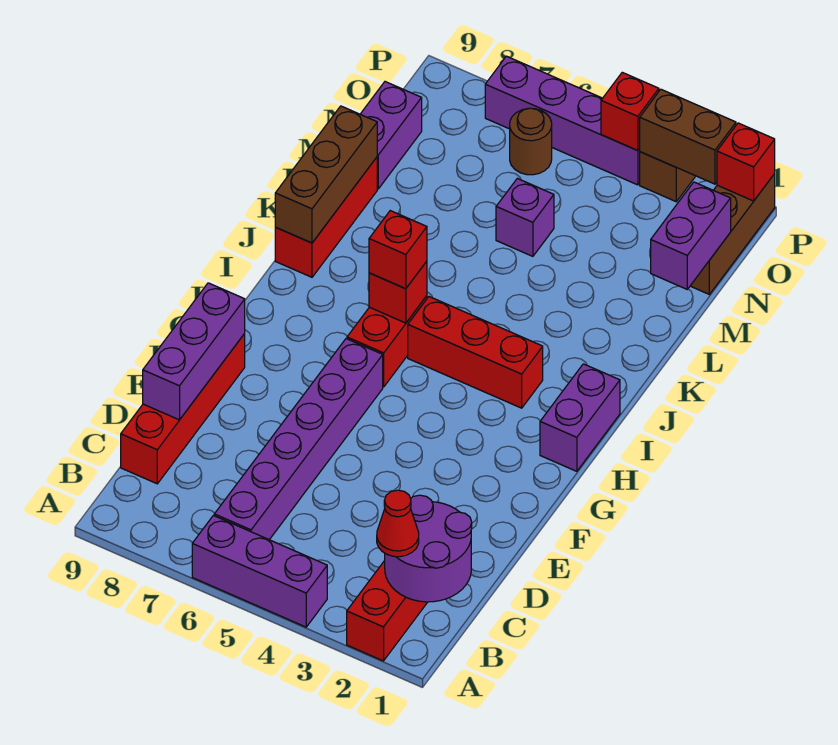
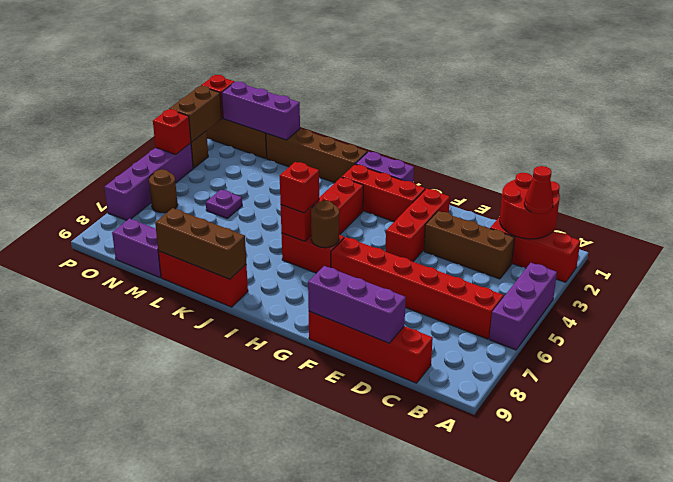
purple 2x2 round brick [385,495,472,602] -> red 2x2 round brick [500,173,560,239]
purple 1x6 brick [214,339,383,540] -> red 1x6 brick [331,237,504,339]
none -> brown 1x3 brick [424,211,515,279]
none -> red 1x3 brick [385,189,450,262]
none -> red 1x3 brick [342,164,425,222]
none -> brown 1x1 round brick [311,201,339,248]
none -> brown 1x4 brick [266,129,367,183]
purple 1x2 brick [651,182,731,289] -> purple 1x3 brick [222,82,300,140]
purple 1x1 brick [496,178,554,256] -> purple 1x1 plate [206,190,242,219]

